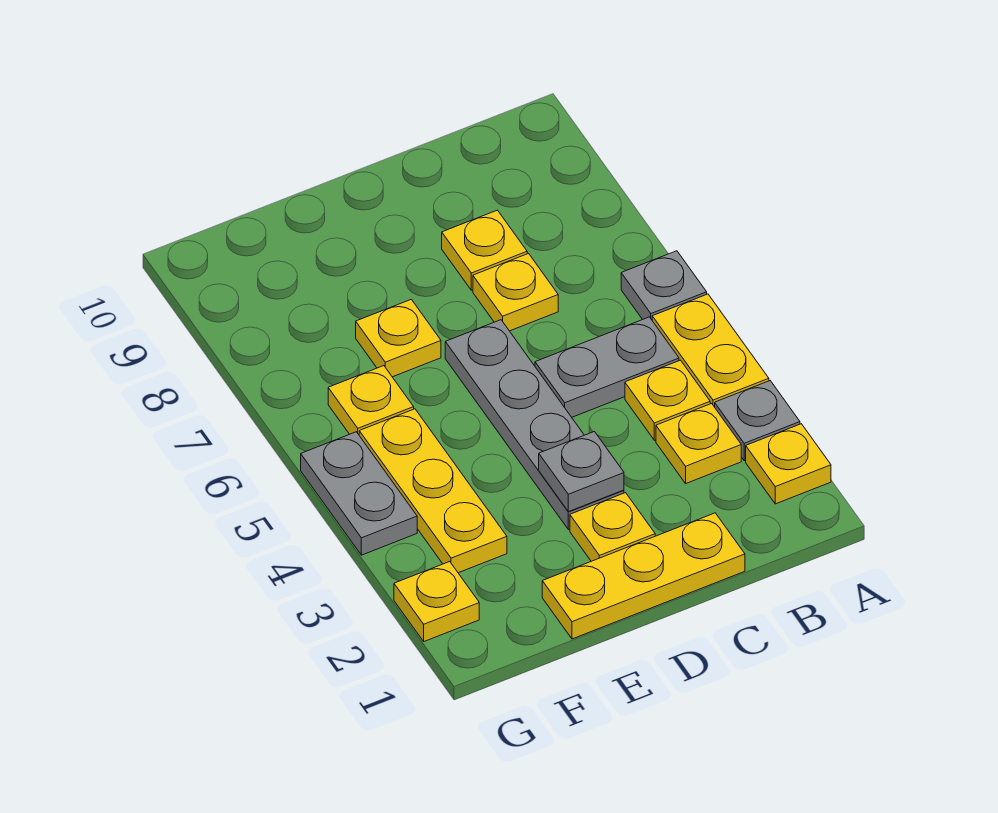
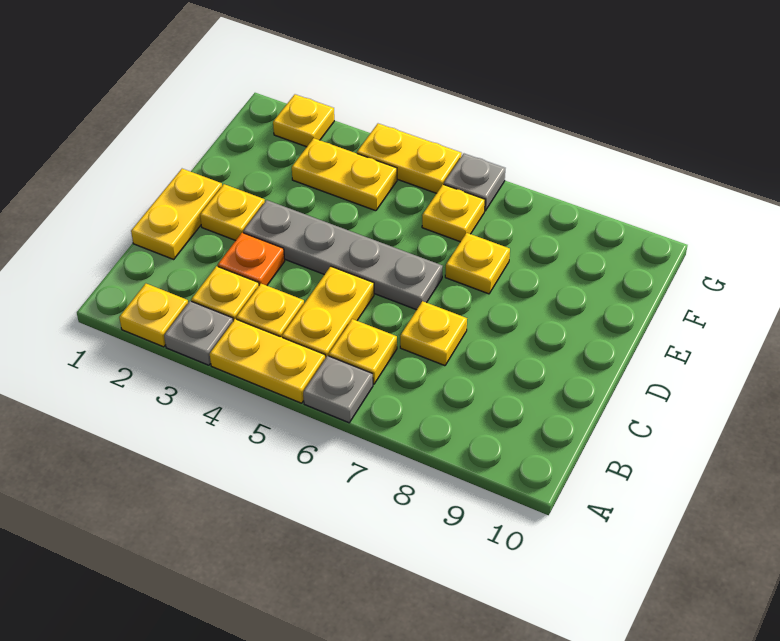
grey 1x2 plate [535,317,679,417] -> yellow 1x2 plate [282,266,374,358]
yellow 1x3 plate [542,513,745,639] -> yellow 1x2 plate [131,169,222,259]
none -> orange 1x1 plate [218,233,285,286]
yellow 1x1 plate [442,210,527,290] -> yellow 1x1 plate moved to [329,319,397,384]
grey 1x1 plate [539,432,624,512] -> grey 1x1 plate moved to [444,154,505,211]
yellow 1x3 plate [359,409,507,573] -> yellow 1x2 plate [292,138,397,211]
grey 1x2 plate [301,432,417,555] -> yellow 1x2 plate [357,124,462,193]

